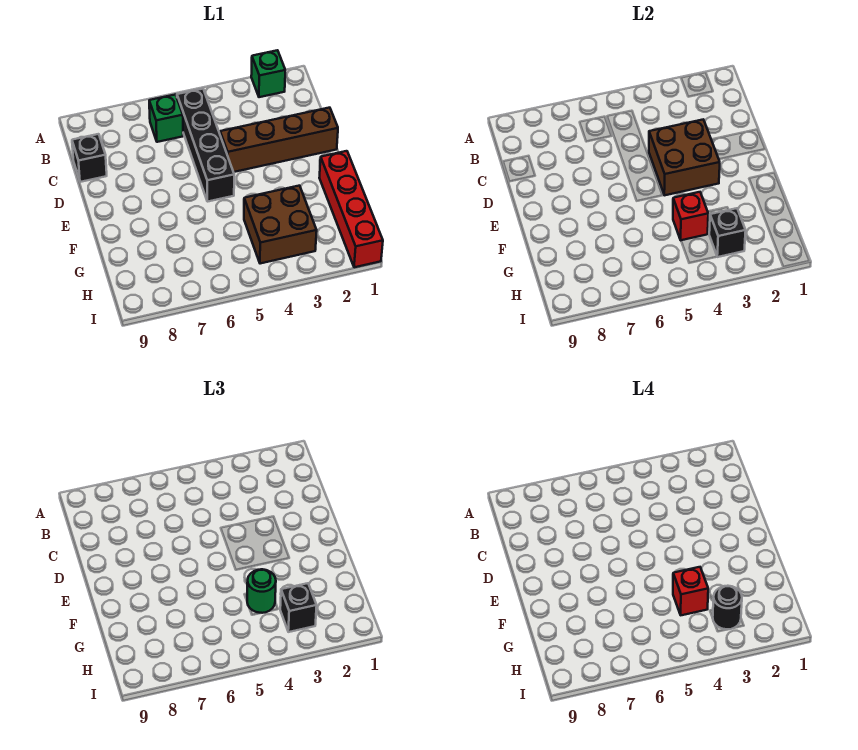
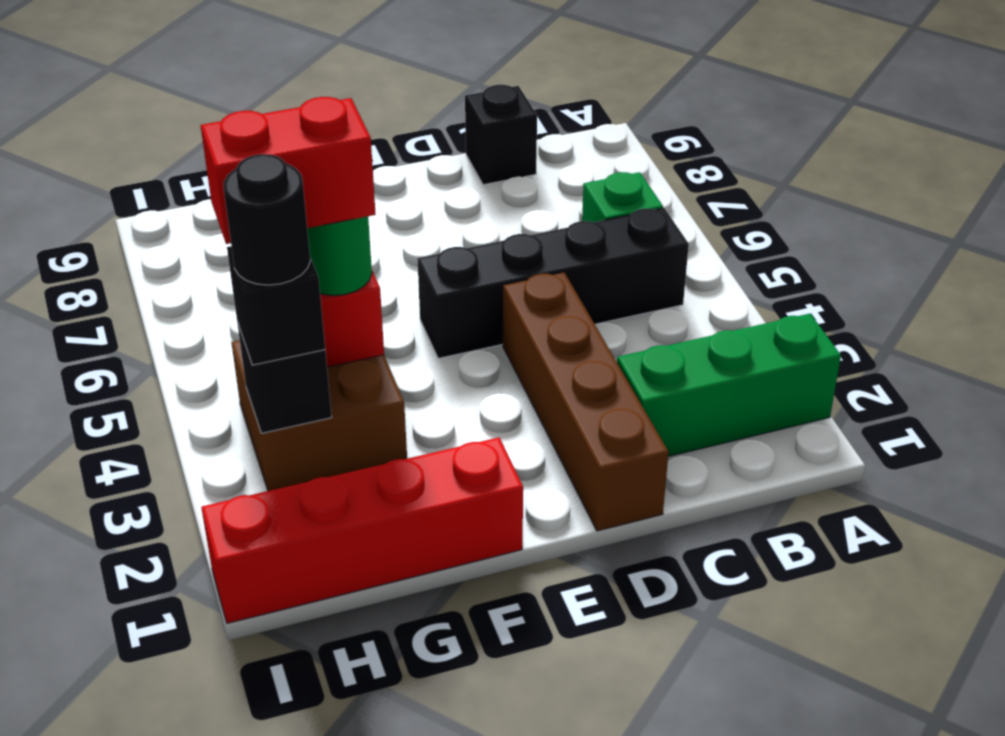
green 1x1 brick [251,50,285,97] -> green 1x3 brick [617,314,841,456]
brown 2x2 brick [649,120,720,195] -> none
red 1x1 brick [673,567,708,615] -> red 1x2 brick [201,97,376,244]

